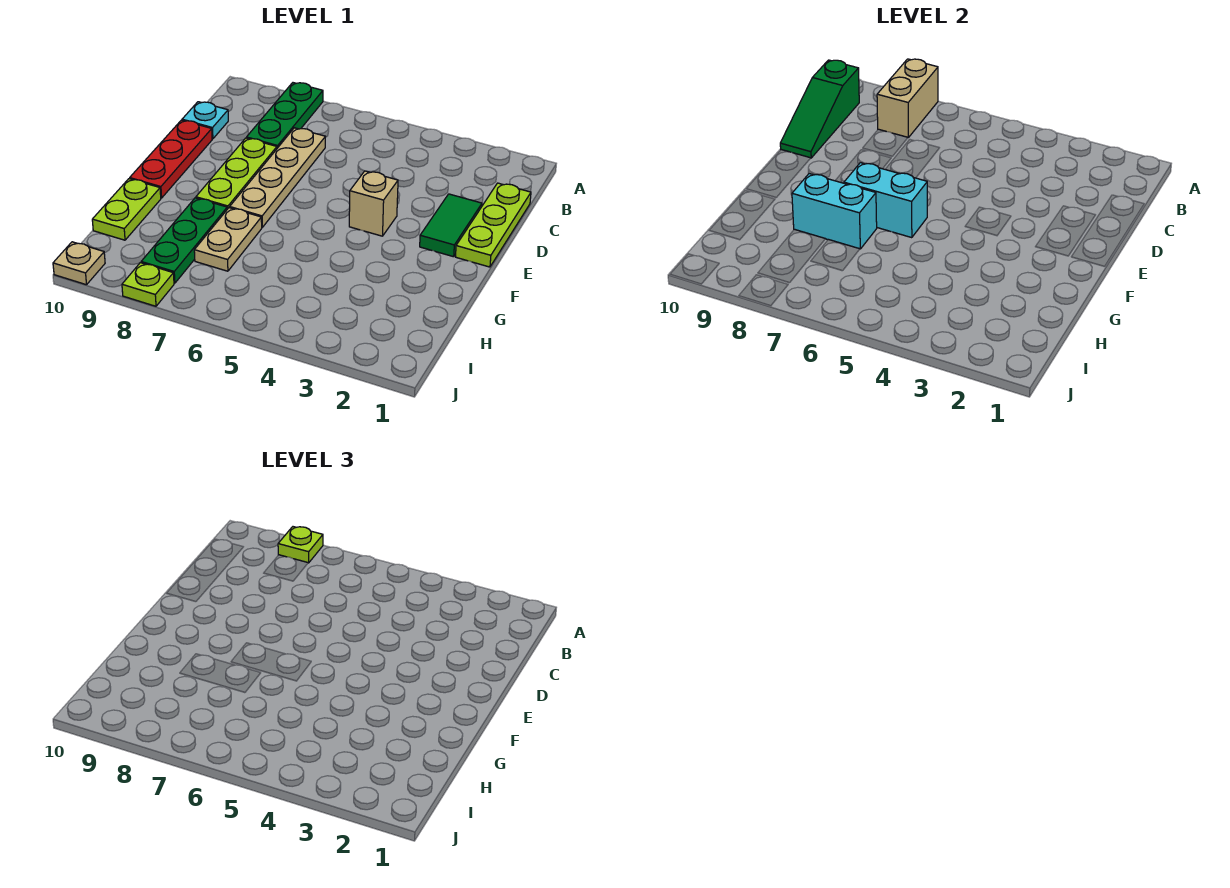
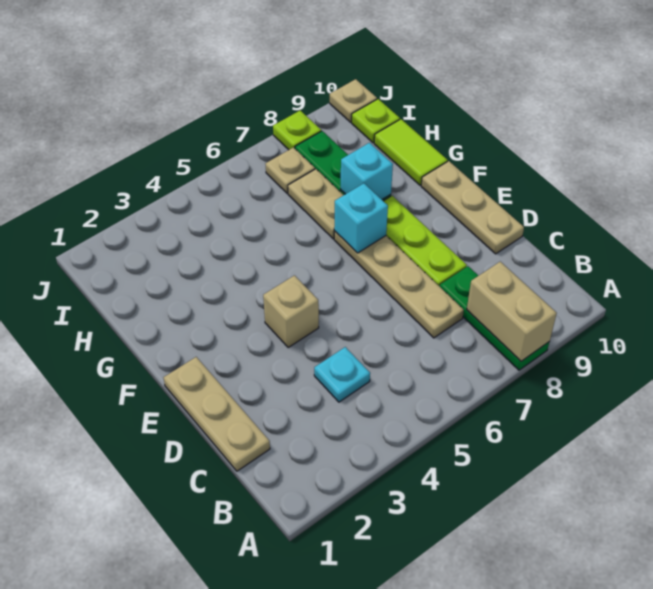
lime 1x1 plate [278,527,323,563] -> lime 1x1 plate moved to [352,99,400,143]
green 1x3 slope [780,60,859,158] -> none
lime 1x3 plate [456,183,531,267] -> tan 1x3 plate [164,357,270,471]
cyan 1x1 plate [182,102,228,139] -> cyan 1x1 plate moved to [314,347,370,402]
green 1x2 tile [420,194,482,257] -> none
red 1x3 plate [130,120,212,198] -> tan 1x3 plate [421,161,524,254]
cyan 1x2 brick [844,163,927,238] -> cyan 1x1 brick [334,183,388,253]
cyan 1x2 brick [792,174,877,249] -> cyan 1x1 brick [341,143,393,200]
lime 1x2 plate [92,179,161,240] -> lime 1x2 tile [374,119,448,185]
none -> tan 1x1 plate [266,147,315,193]

